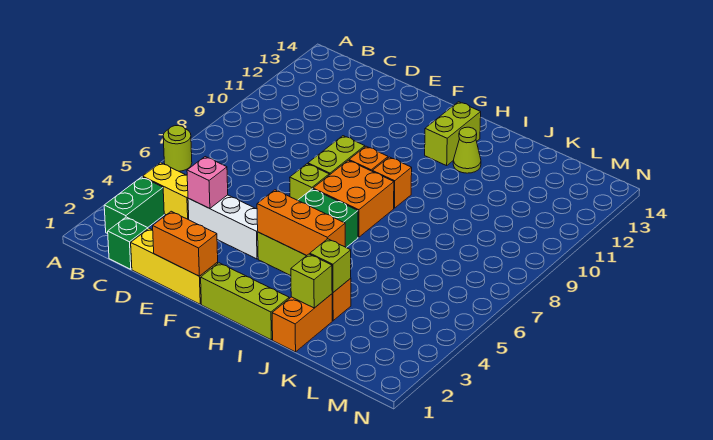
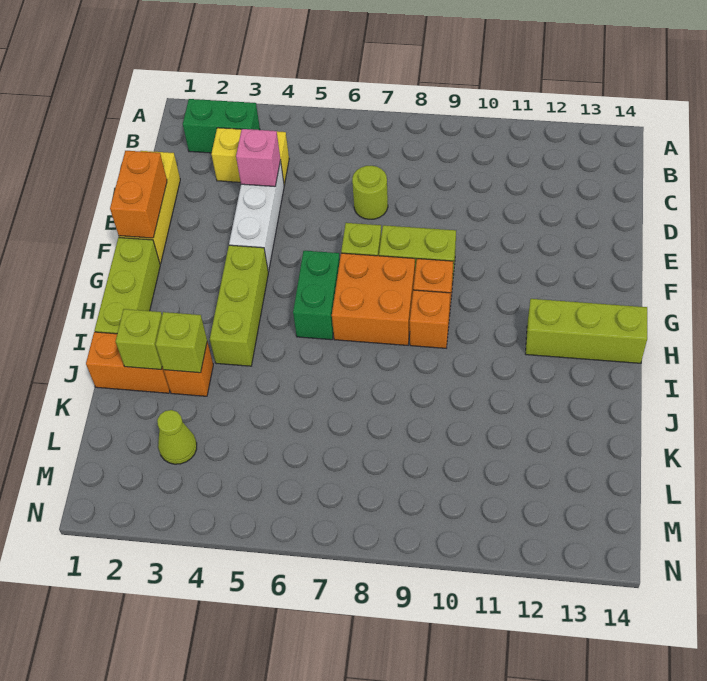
lime 1x1 round brick [163,126,192,171] -> lime 1x1 round brick moved to [352,166,388,219]
yellow 1x2 brick [143,163,189,220] -> yellow 1x2 brick turned to [211,128,289,185]
green 1x1 brick [108,217,148,269] -> none
orange 1x3 brick [257,190,345,256] -> none
lime 1x2 brick [425,102,481,166] -> lime 1x3 brick [526,299,647,363]
lime 1x1 cone [453,127,481,173] -> lime 1x1 cone moved to [157,410,197,464]

